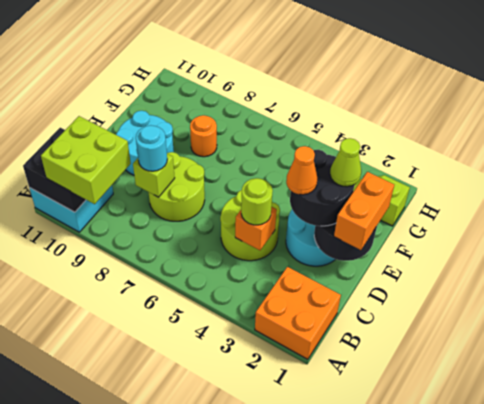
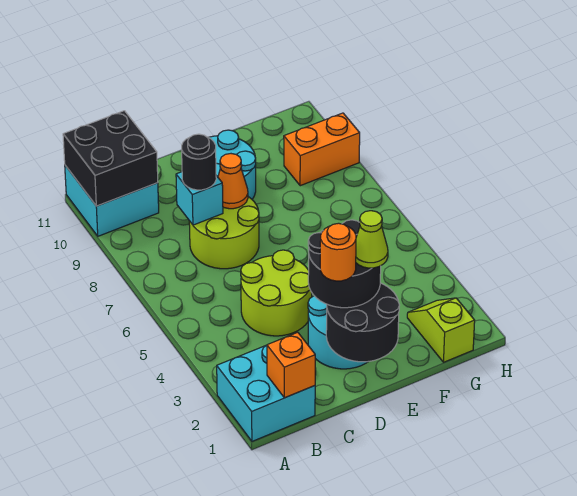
orange 2x2 brick [255,267,341,359] -> cyan 2x2 brick [217,345,315,441]
lime 2x2 brick [41,116,131,204] -> none
orange 1x1 brick [235,207,277,250] -> orange 1x1 brick moved to [267,332,315,398]
lime 1x1 round brick [241,178,273,225] -> none
lime 1x1 brick [133,154,175,197] -> cyan 1x1 brick [176,172,223,225]
cyan 1x1 round brick [136,125,167,171] -> black 1x1 round brick [182,134,216,190]
orange 1x2 brick [334,172,394,250] -> orange 1x2 brick moved to [284,113,360,186]
orange 1x1 cone [286,146,317,195] -> orange 1x1 cone moved to [218,154,248,209]
orange 1x1 round brick [190,115,217,157] -> orange 1x1 round brick moved to [320,223,356,281]

